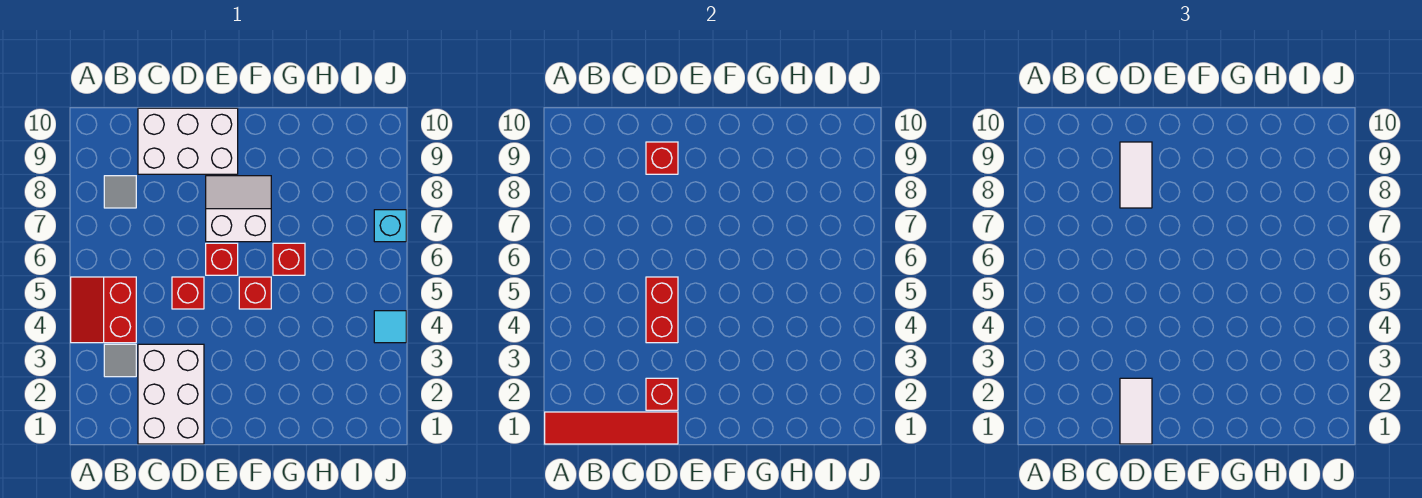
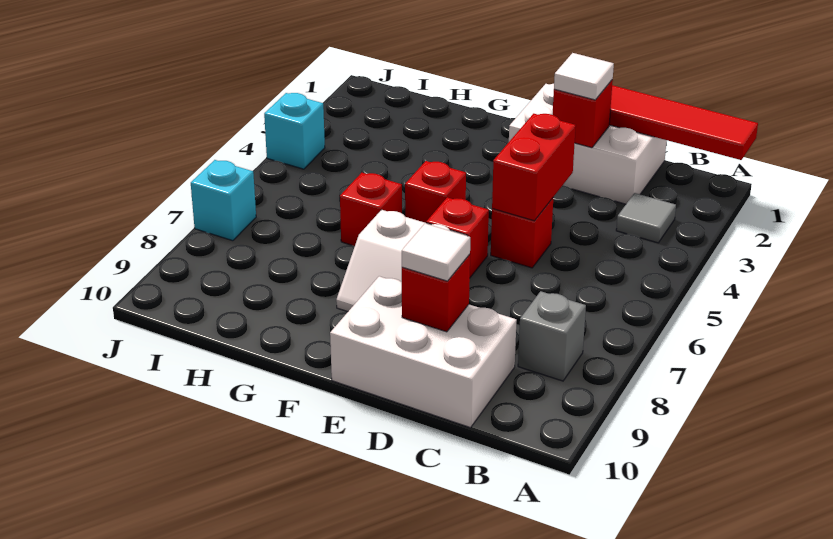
red 2x2 slope [71,277,136,343] -> none
grey 1x1 tile [104,176,136,208] -> grey 1x1 brick [518,291,586,381]
white 2x3 brick [138,344,204,444] -> white 2x3 brick turned to [509,84,667,204]
white 1x2 tile [1120,378,1152,444] -> white 1x1 tile [554,53,614,100]
white 1x2 tile [1120,142,1152,208] -> white 1x1 tile [402,224,470,281]
cyan 1x1 tile [374,311,406,343] -> cyan 1x1 brick [264,93,325,169]

